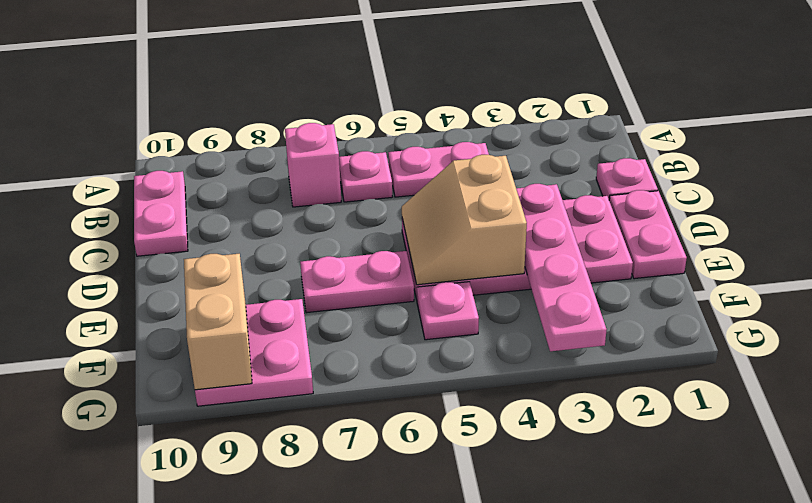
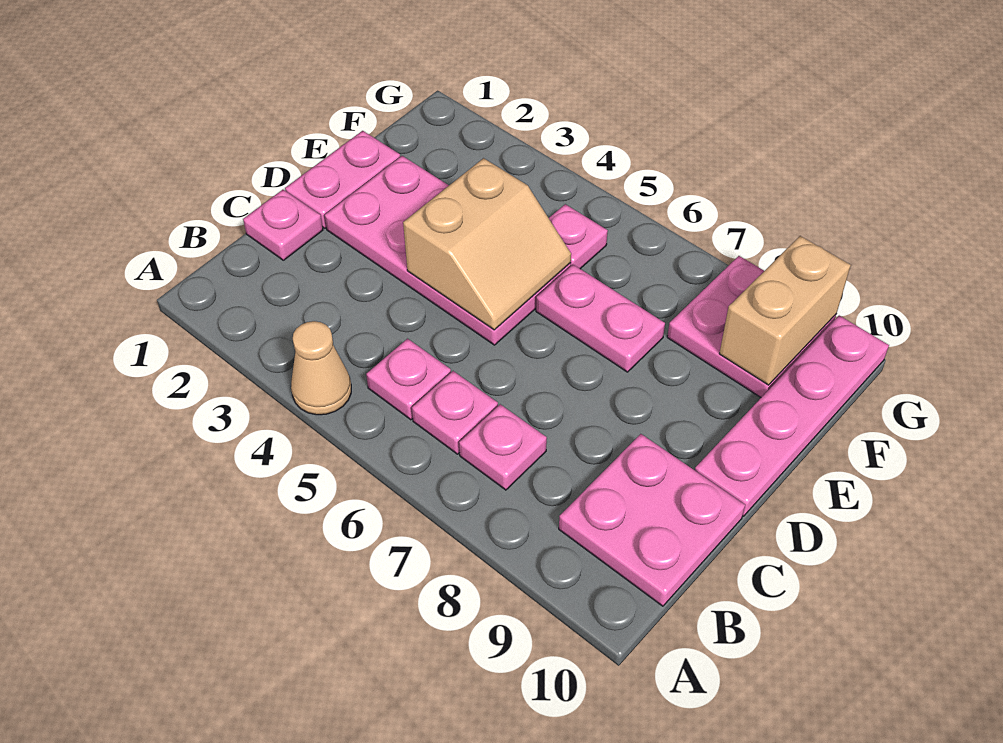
none -> tan 1x1 cone [291,321,351,415]
pink 1x2 plate [388,142,489,197] -> pink 1x1 plate [366,339,451,420]
pink 1x1 brick [285,123,341,207] -> pink 1x1 plate [459,404,547,490]
pink 1x2 plate [134,171,188,256] -> pink 2x2 plate [559,434,745,606]
pink 1x4 plate [516,184,607,351] -> pink 1x4 plate moved to [695,316,889,516]

